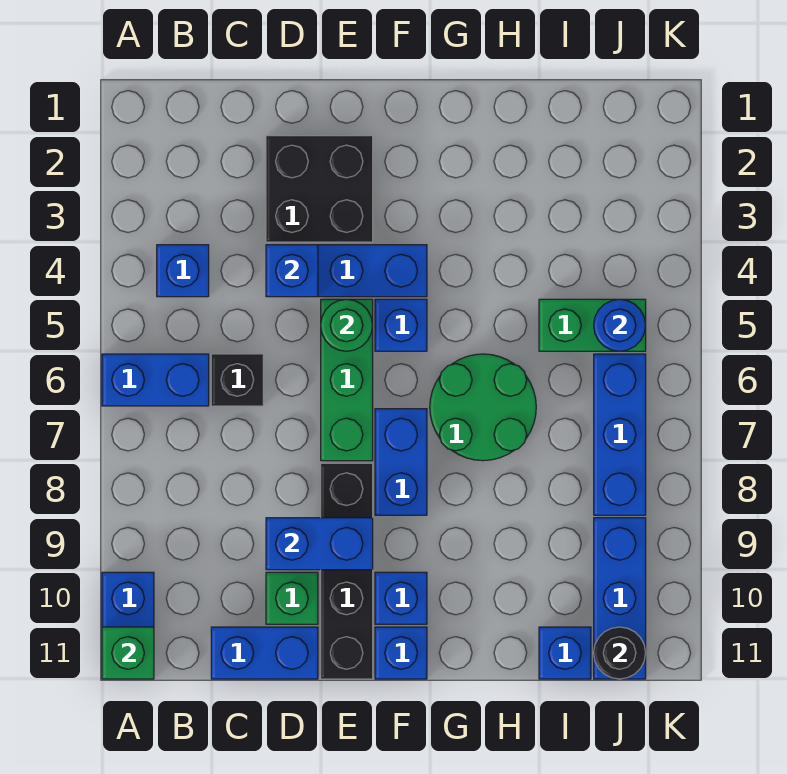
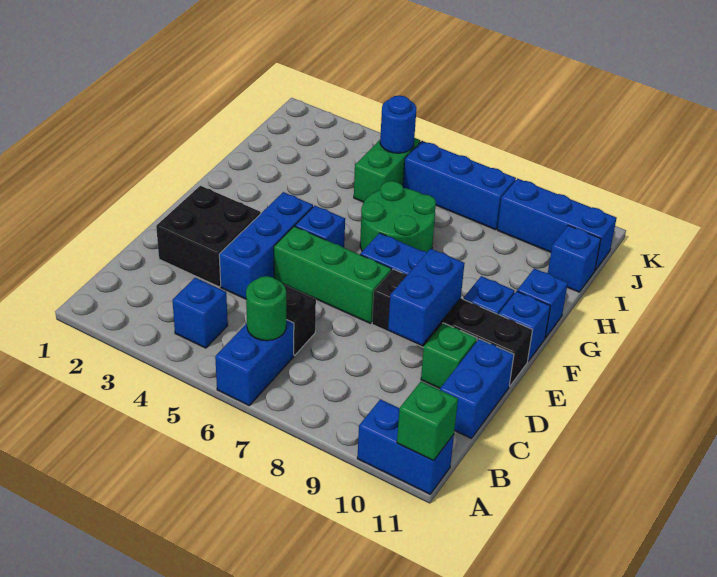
blue 1x1 brick [266,245,318,297] -> blue 1x1 brick moved to [517,268,568,338]
green 1x1 round brick [321,299,372,351] -> green 1x1 round brick moved to [246,276,286,341]
black 1x1 round brick [594,627,646,679] -> none

